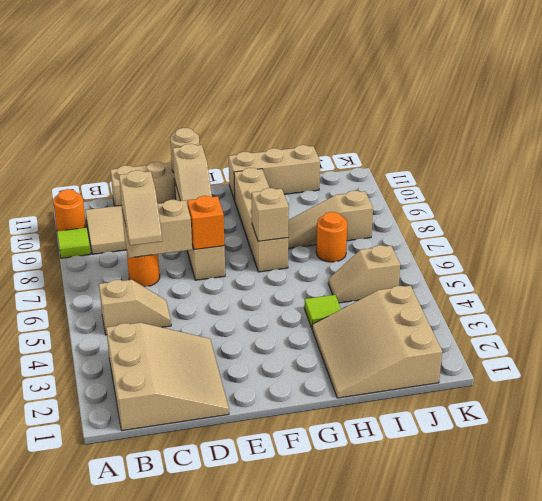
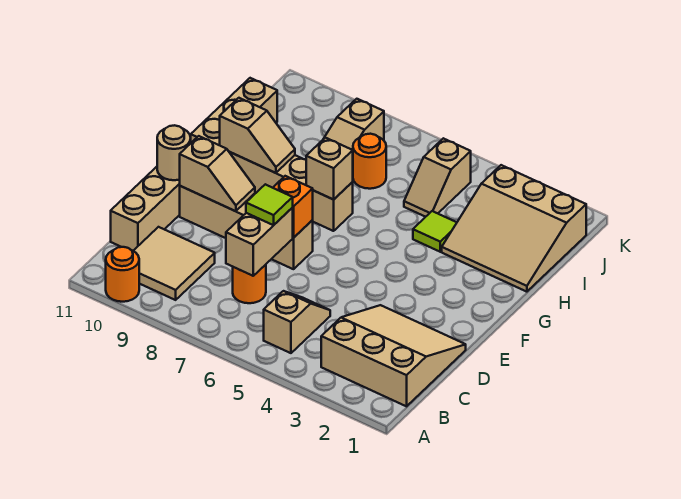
lime 1x1 tile [57,228,90,258] -> lime 1x1 tile moved to [246,184,293,225]
tan 1x2 slope [119,170,162,246] -> tan 1x2 slope moved to [220,98,295,173]

